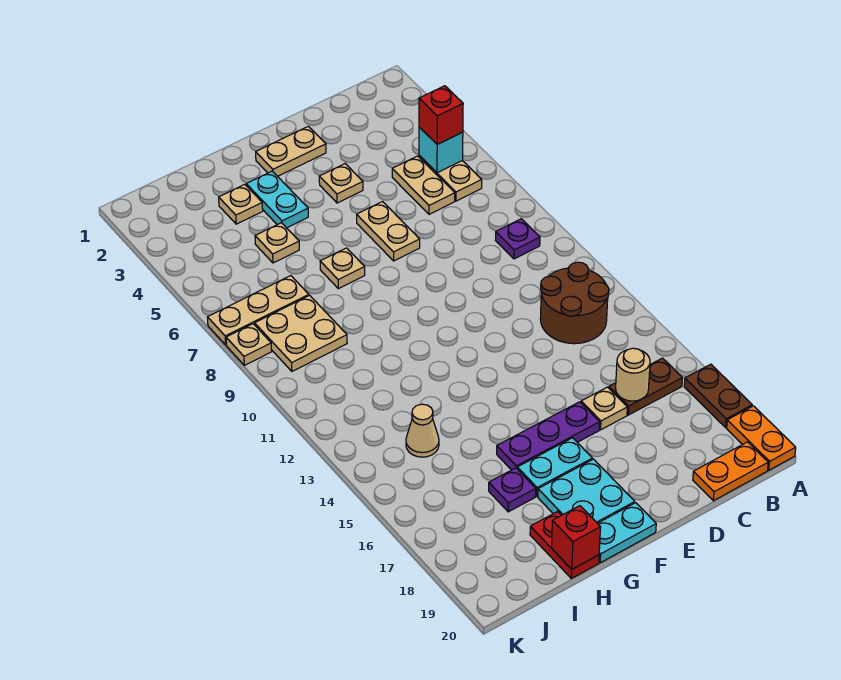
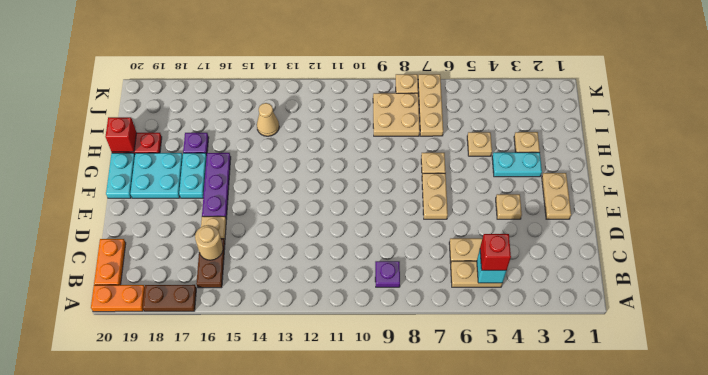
brown 2x2 round brick [540,262,609,344] -> none
tan 1x2 plate [357,202,420,261] -> tan 1x2 plate turned to [422,173,448,219]

